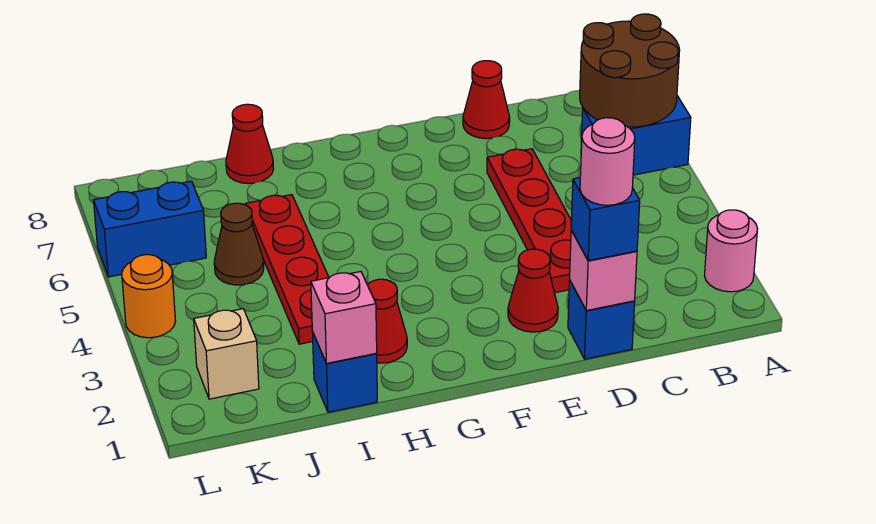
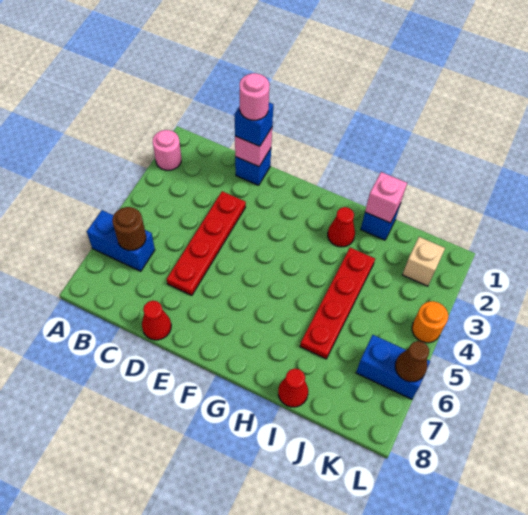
brown 2x2 round brick [580,14,680,127] -> brown 1x1 round brick [112,207,146,250]
red 1x1 cone [508,249,558,332] -> none
brown 1x1 cone [214,203,264,285] -> brown 1x1 cone moved to [395,341,429,382]

